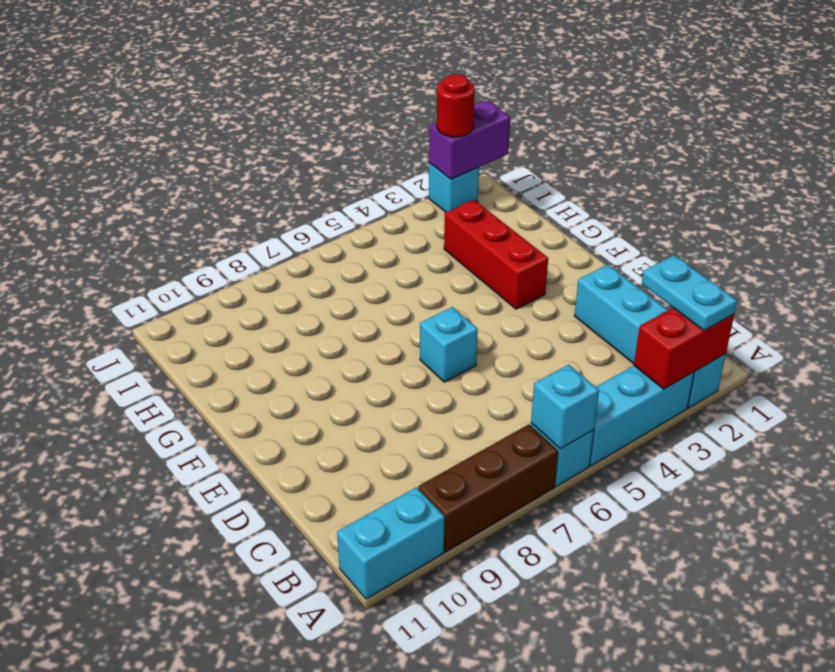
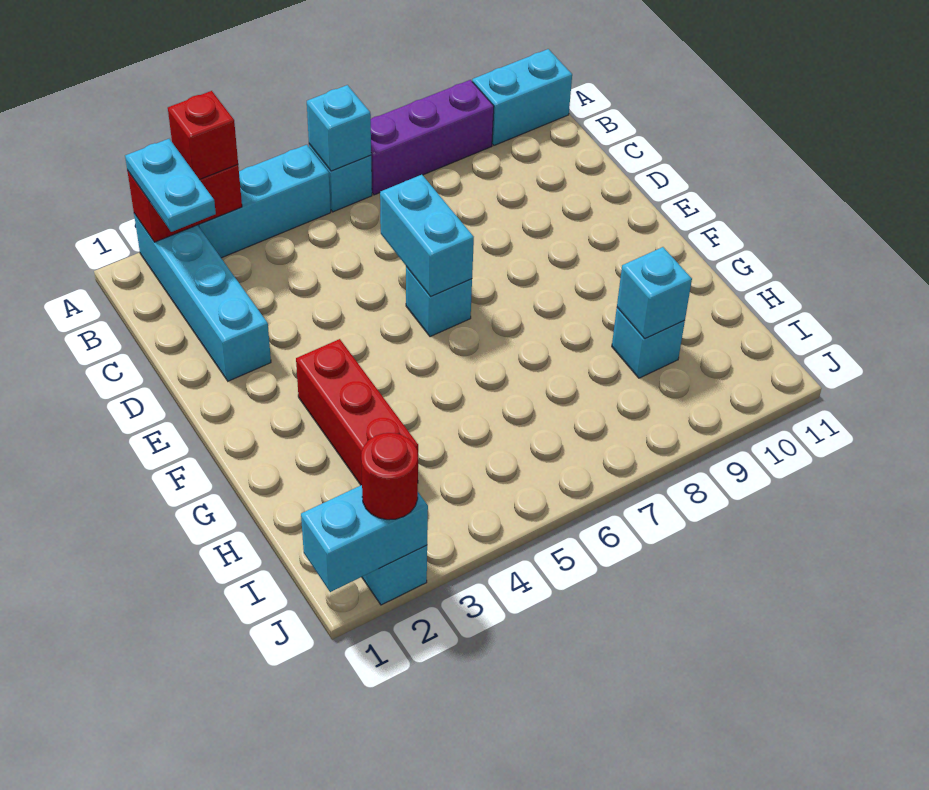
none -> red 1x1 brick [168,91,238,180]
brown 1x3 brick [418,424,558,552] -> purple 1x3 brick [371,80,494,195]
none -> cyan 1x2 brick [380,175,474,297]
none -> cyan 1x1 brick [612,308,685,378]
none -> cyan 1x1 brick [617,247,692,339]
purple 1x2 brick [429,101,510,179] -> cyan 1x2 brick [301,485,428,592]

